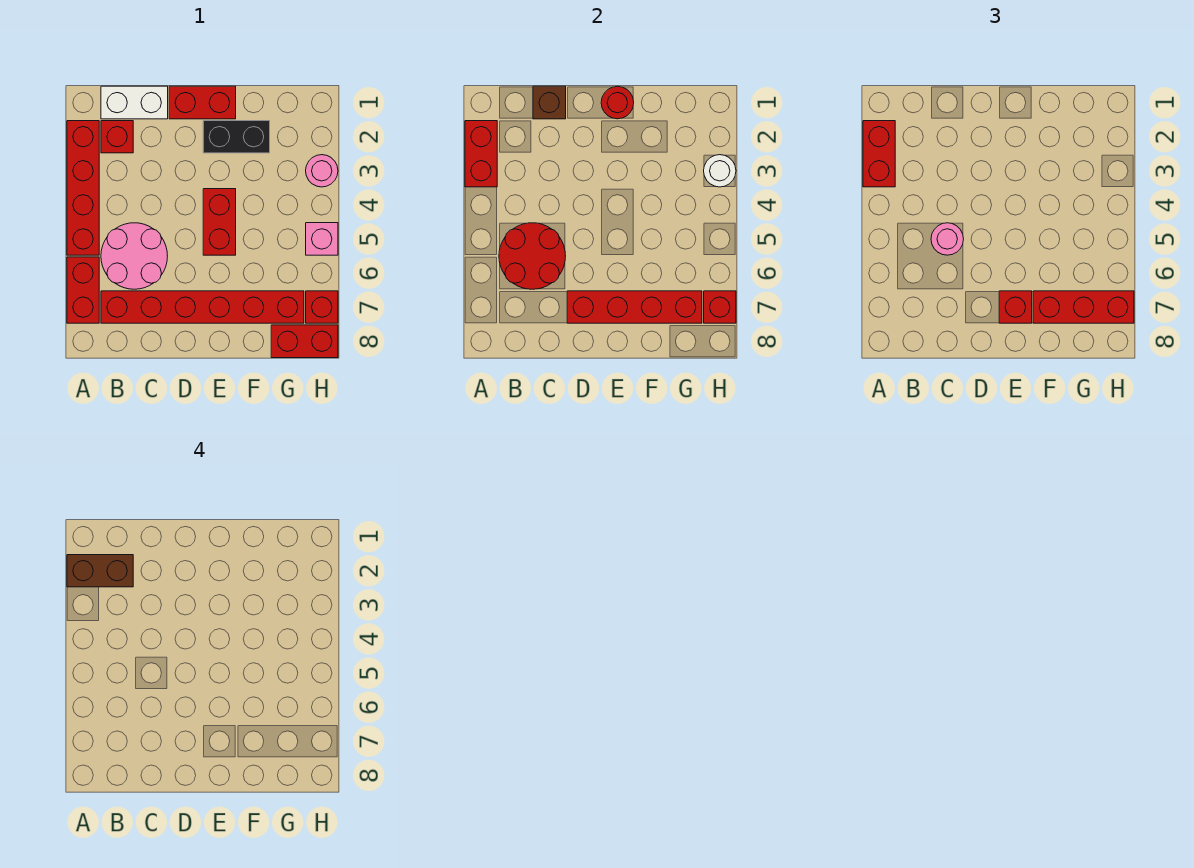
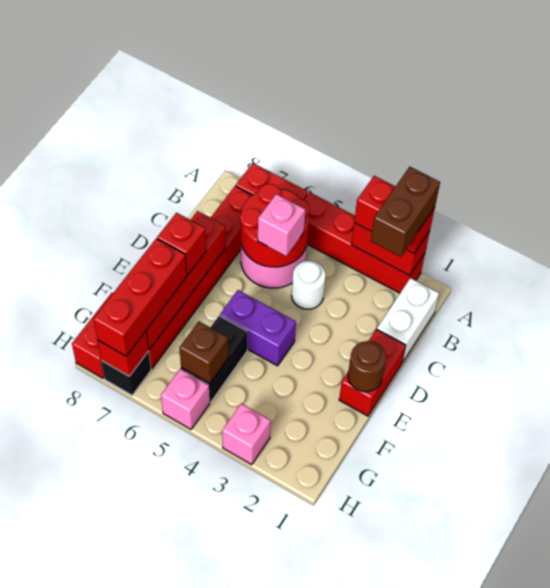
red 1x1 brick [101,121,133,153] -> none
brown 1x1 brick [533,86,566,119] -> brown 1x1 brick moved to [179,321,228,383]
pink 1x1 round brick [931,223,963,255] -> pink 1x1 brick [258,194,305,256]
red 1x1 round brick [601,86,634,119] -> brown 1x1 round brick [348,341,386,392]
black 1x2 brick [203,121,270,153] -> black 1x2 brick moved to [181,316,247,402]
red 1x2 brick [203,189,236,255] -> purple 1x2 brick [220,290,296,366]
pink 1x1 round brick [306,155,338,187] -> pink 1x1 brick [222,404,271,465]
white 1x1 round brick [704,155,736,187] -> white 1x1 round brick moved to [292,261,326,309]
red 1x1 brick [306,291,338,323] -> black 1x1 brick [101,351,151,395]

